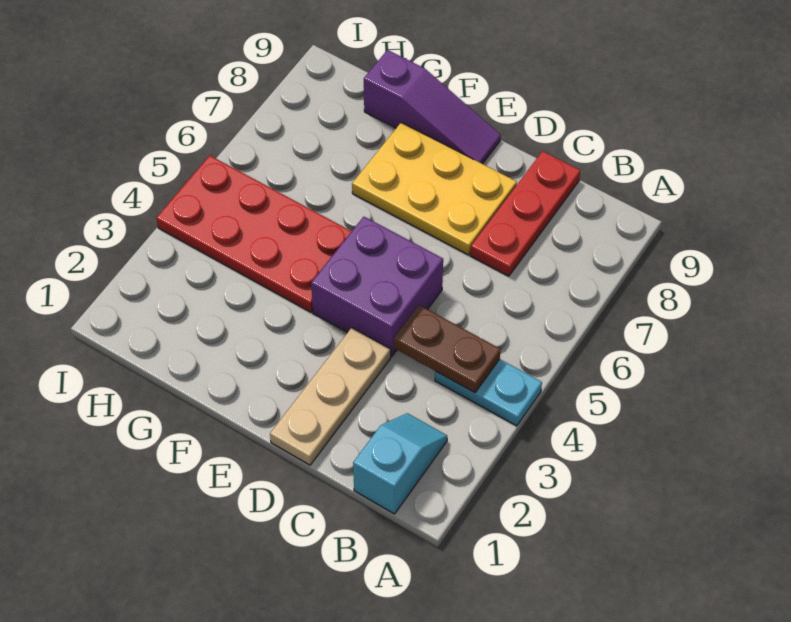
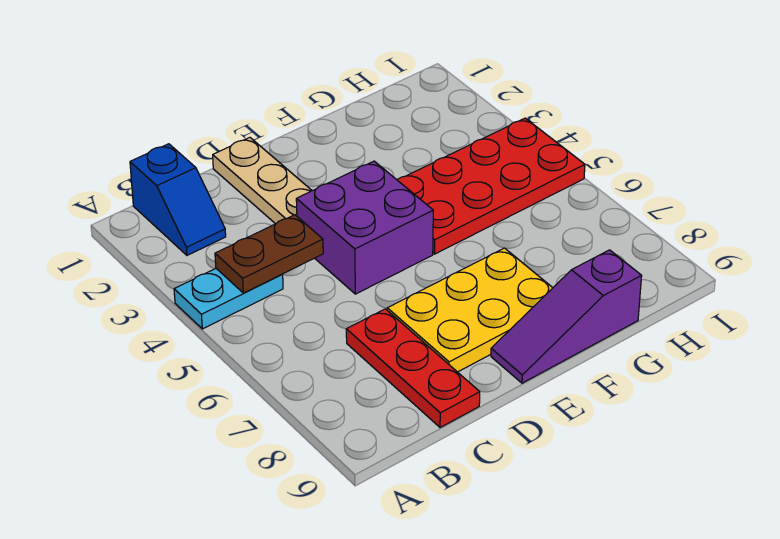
cyan 1x2 slope [353,413,447,514] -> blue 1x2 slope [130,144,226,255]

